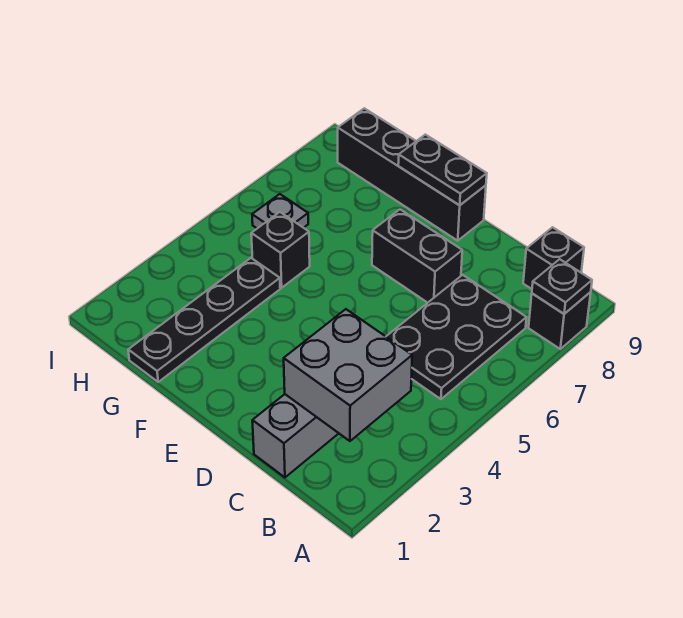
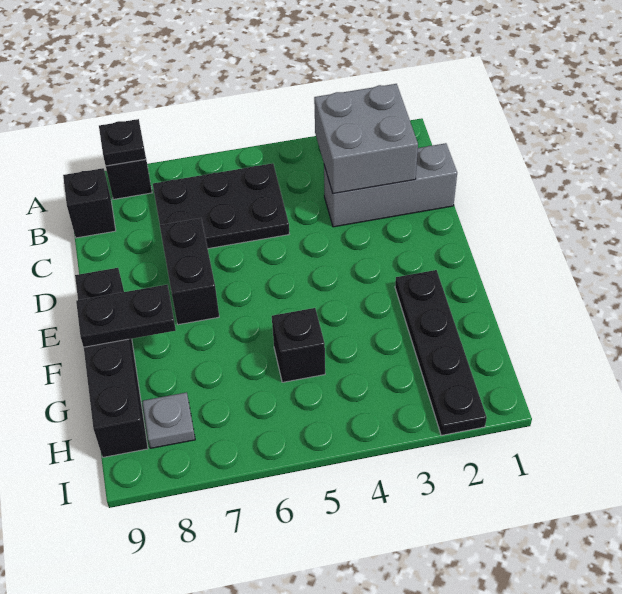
black 1x2 plate [398,135,487,205] -> black 1x2 plate turned to [76,285,176,347]
black 1x4 plate [128,258,280,382] -> black 1x4 plate turned to [395,270,487,435]
grey 1x1 plate [252,194,308,228] -> grey 1x1 plate moved to [142,392,195,448]

